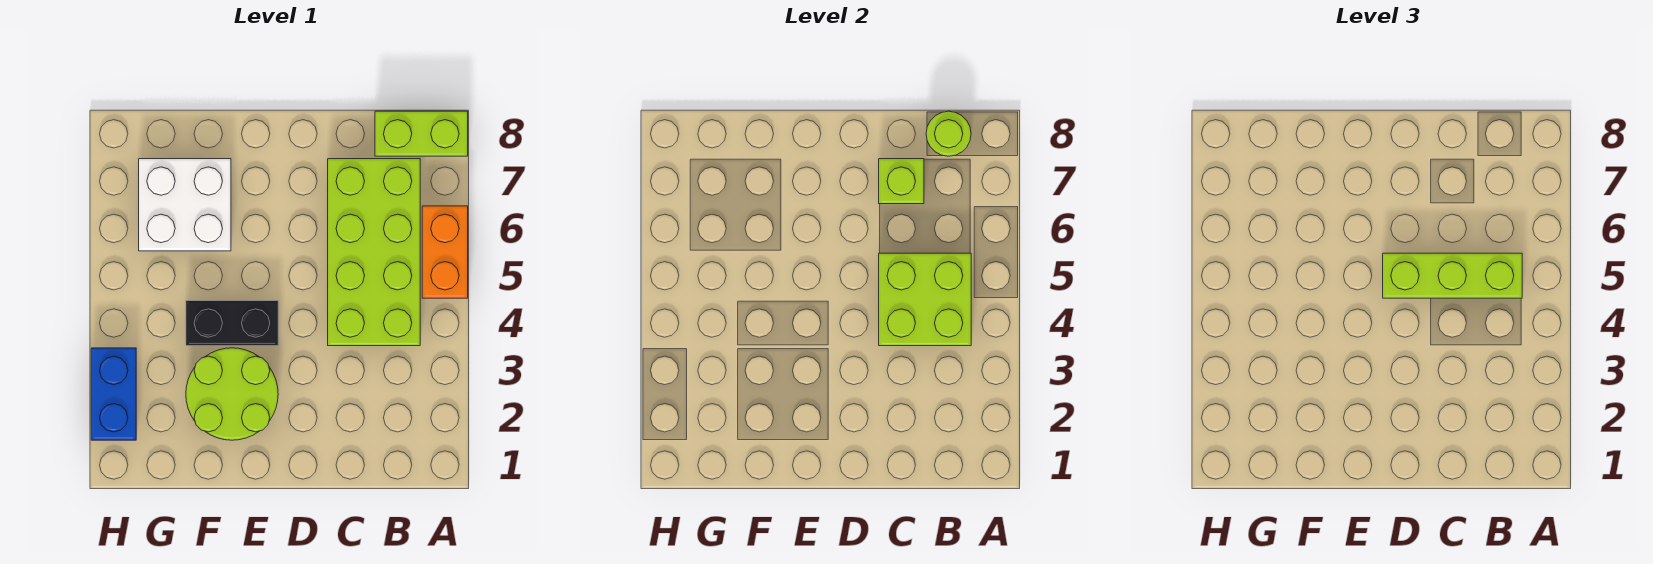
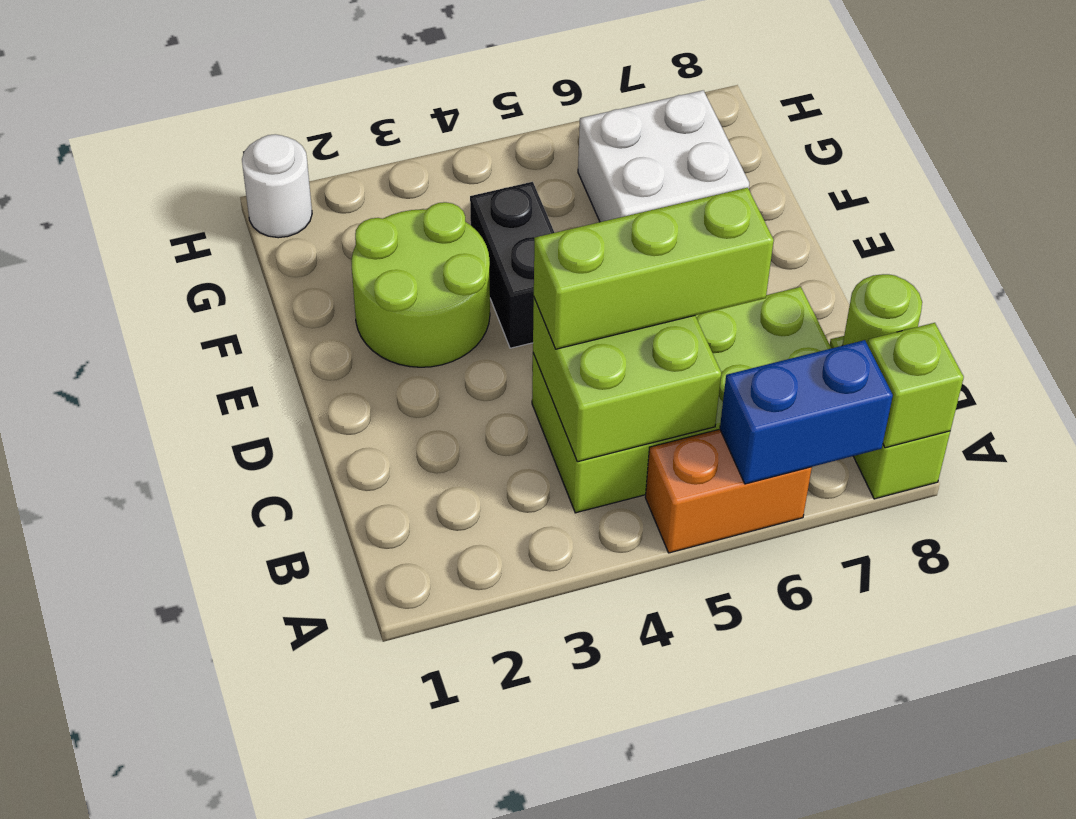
lime 1x3 brick [1383,253,1522,298] -> lime 1x3 brick turned to [534,188,774,349]
lime 1x1 brick [879,159,924,204] -> lime 1x1 brick moved to [867,323,964,448]
none -> white 1x1 round brick [242,134,312,238]
blue 1x2 brick [91,348,136,440] -> blue 1x2 brick moved to [720,340,893,484]

